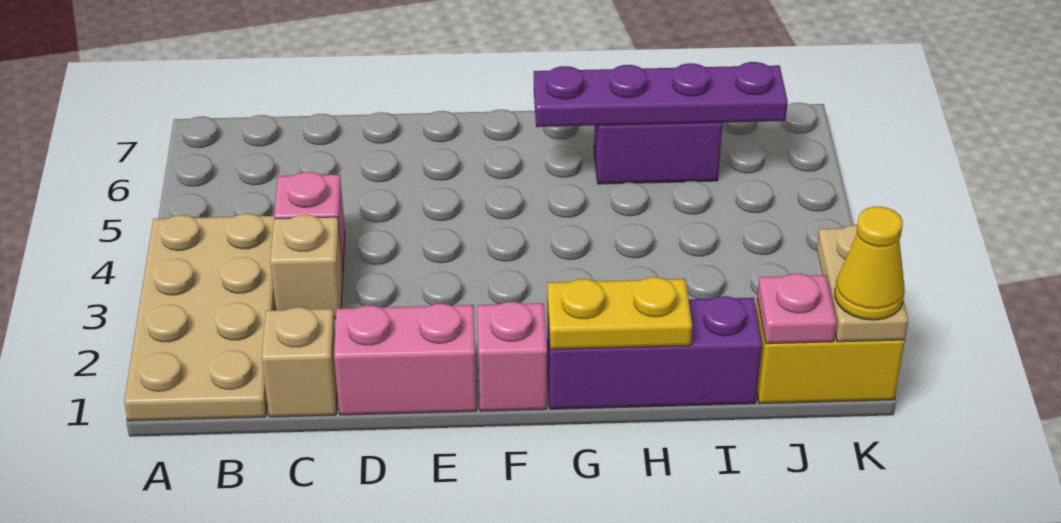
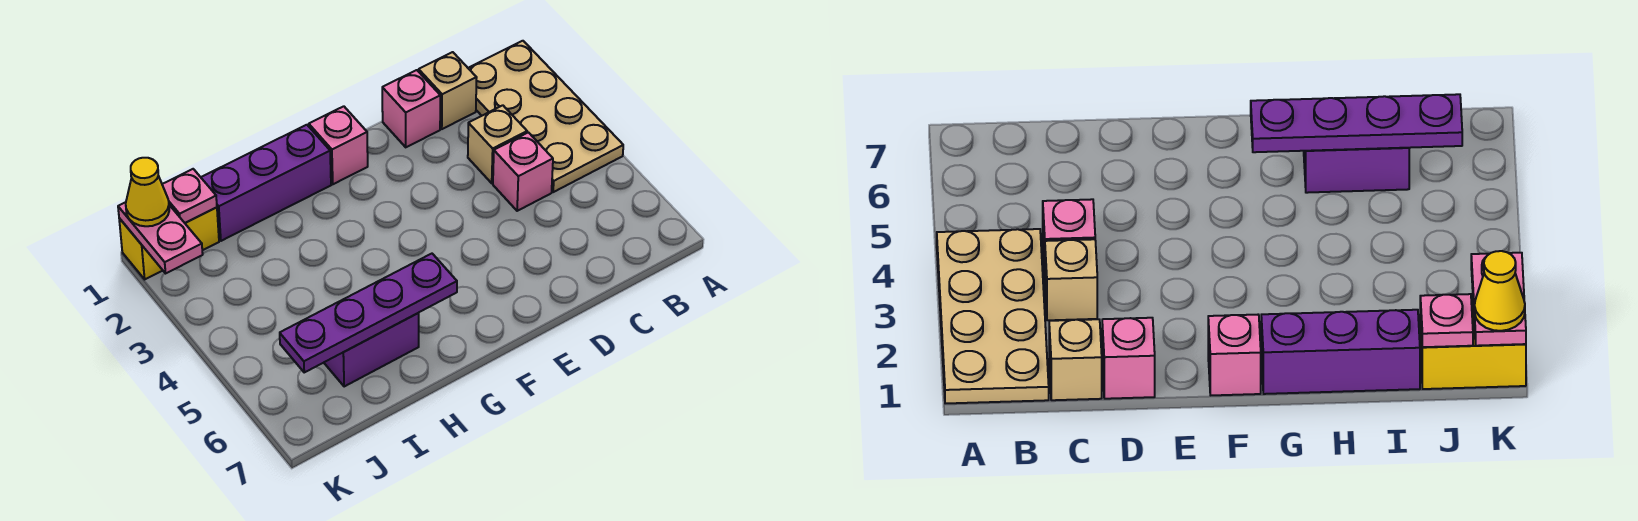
pink 1x2 brick [334,304,477,415] -> pink 1x1 brick [382,70,440,147]
yellow 1x2 plate [547,277,692,349] -> none
tan 1x2 plate [817,225,908,342] -> pink 1x2 plate [118,202,203,273]

